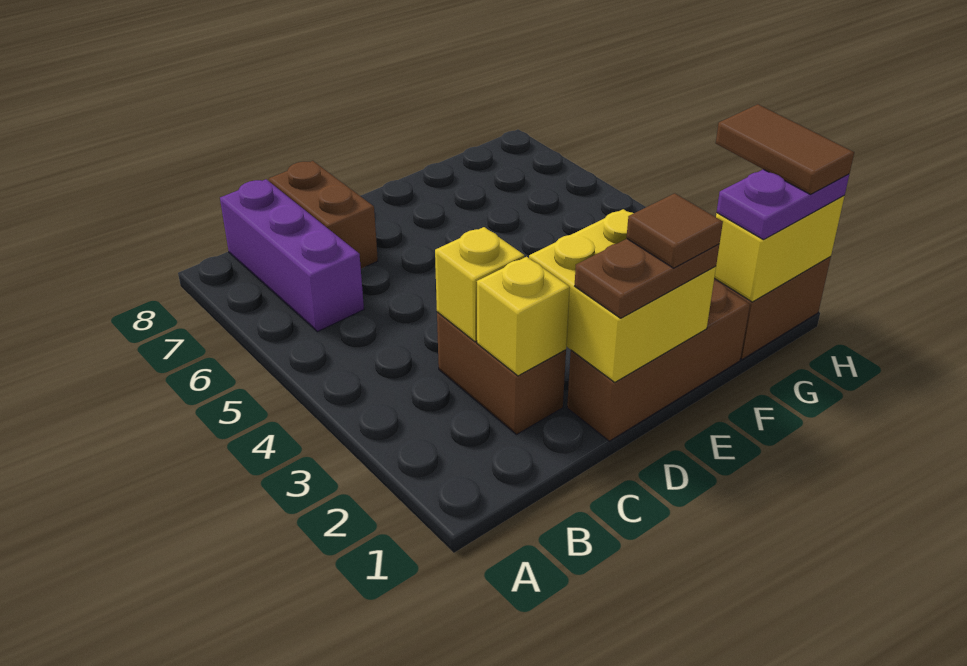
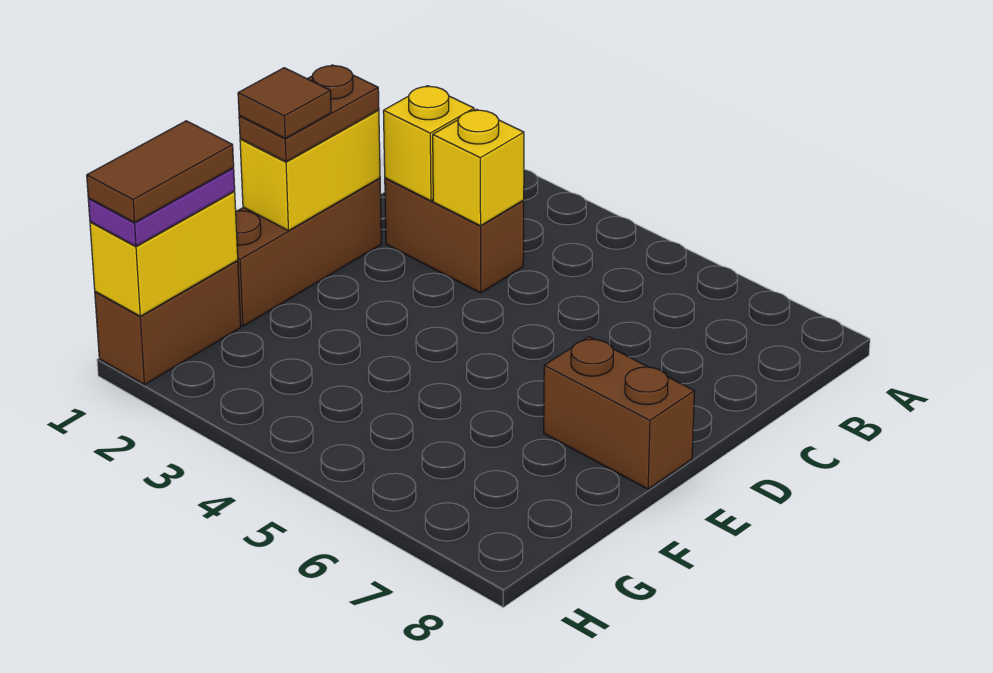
purple 1x3 brick [220,179,364,332] -> none
brown 1x2 brick [269,161,378,269] -> brown 1x2 brick moved to [544,337,695,489]
yellow 2x2 brick [529,209,716,382] -> yellow 1x2 brick [240,110,380,231]
brown 1x2 tile [716,104,854,194] -> brown 1x2 tile turned to [87,121,234,223]

